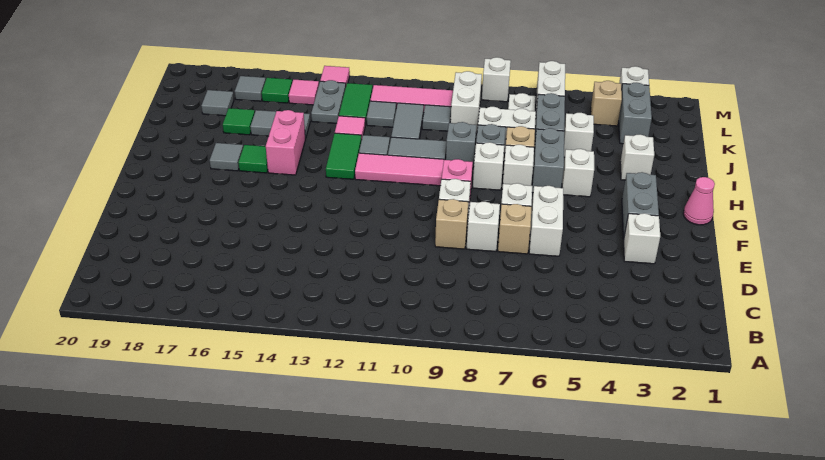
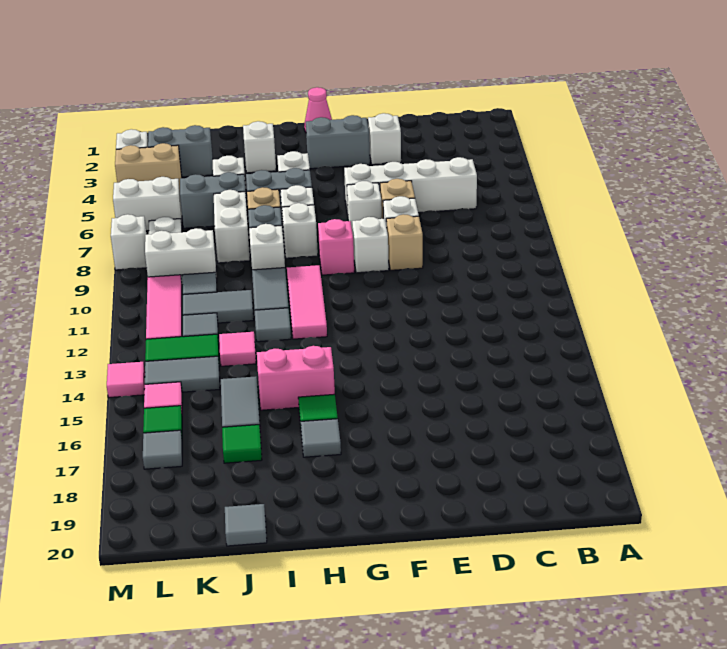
white 1x2 brick [529,186,563,256] -> white 1x4 brick [344,157,477,215]
green 1x2 tile [326,133,362,179] -> none
grey 1x1 brick [446,122,476,169] -> white 1x1 brick [249,224,285,270]
grey 1x2 plate [311,80,346,123] -> grey 1x2 tile [145,356,220,392]
grey 1x1 tile [201,90,234,116] -> grey 1x1 tile moved to [225,504,267,546]
tan 1x1 brick [591,81,622,126] -> tan 1x2 brick [115,143,182,189]

